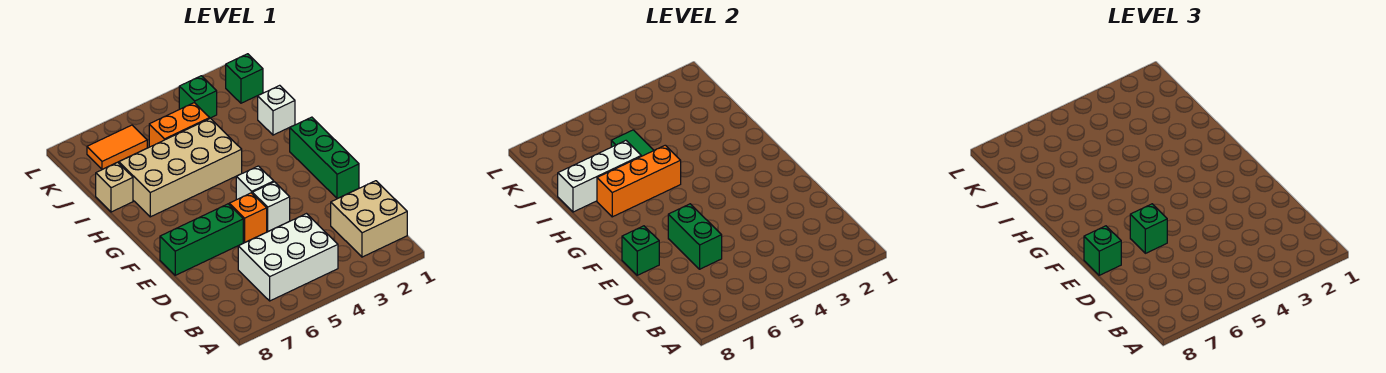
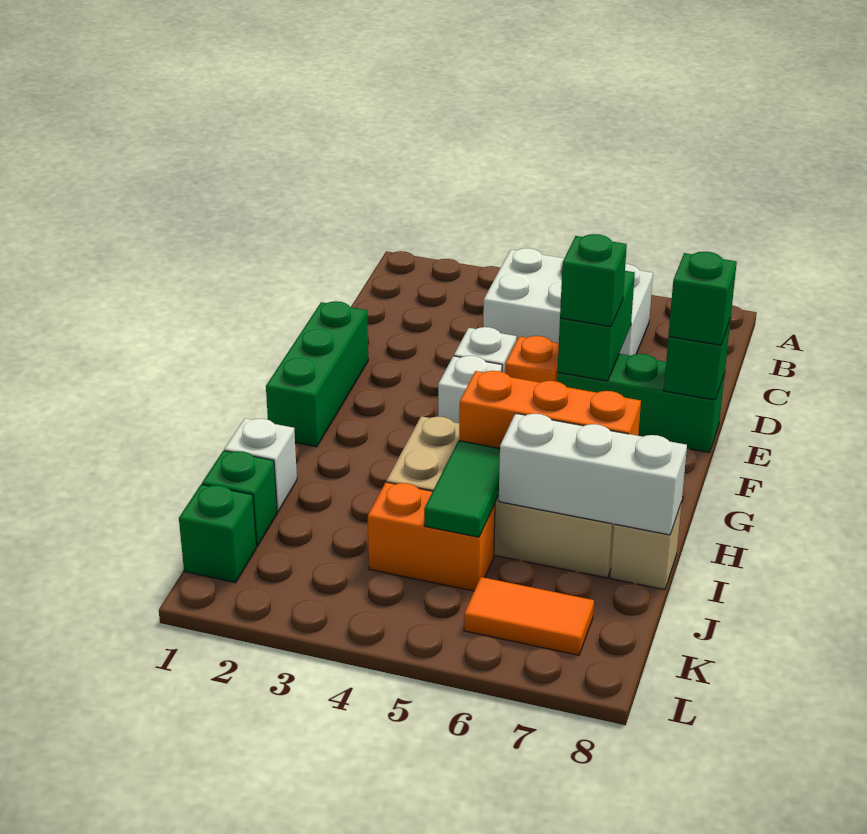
tan 2x2 brick [331,181,407,257] -> none
green 1x1 brick [179,76,217,118] -> green 1x1 brick moved to [202,451,277,546]

